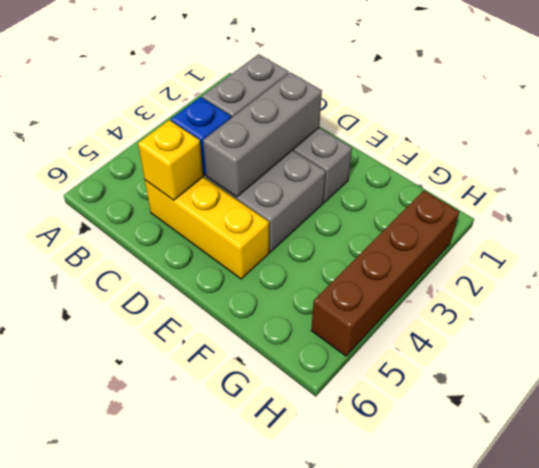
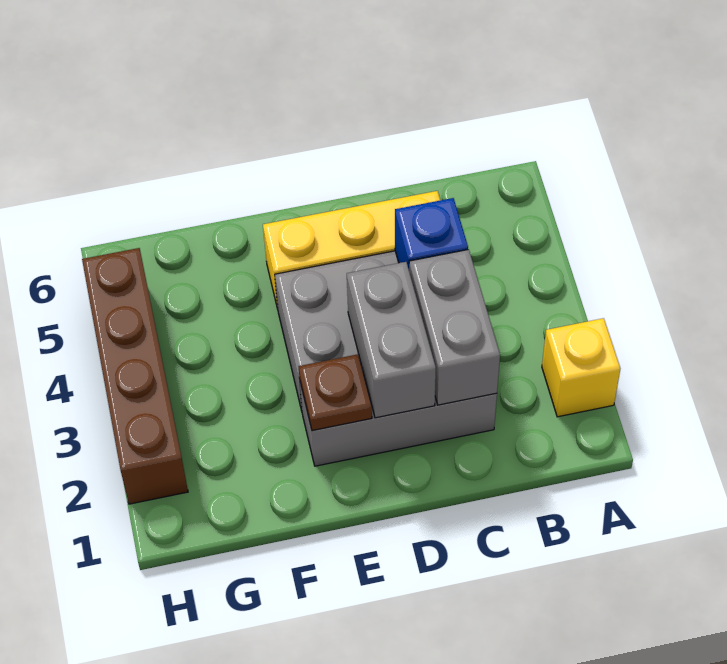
yellow 1x1 brick [138,120,203,200] -> yellow 1x1 brick moved to [542,318,620,417]
grey 1x3 brick [203,72,322,197] -> grey 1x2 brick [347,262,436,418]
none -> brown 1x1 plate [299,354,372,431]

